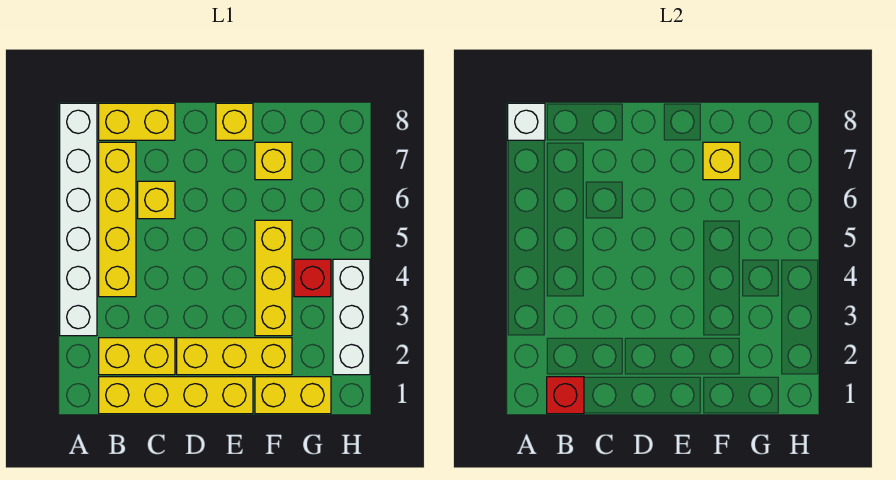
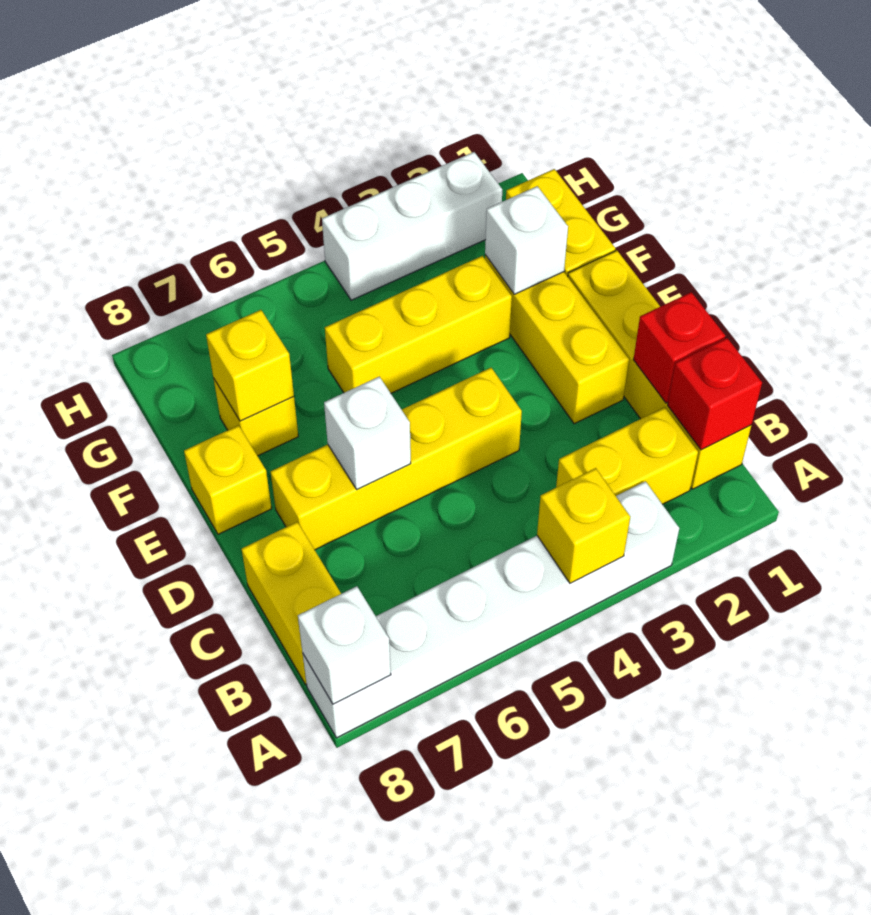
yellow 1x2 brick [99,338,175,375] -> yellow 1x2 brick turned to [556,407,698,504]
yellow 1x4 brick [99,142,136,297] -> yellow 1x4 brick moved to [271,368,522,550]
yellow 1x1 brick [138,181,175,219] -> yellow 1x1 brick moved to [537,468,630,583]
none -> white 1x1 brick [324,377,411,490]
none -> white 1x1 brick [485,186,568,294]
red 1x1 brick [294,259,331,297] -> red 1x1 brick moved to [633,292,725,403]

